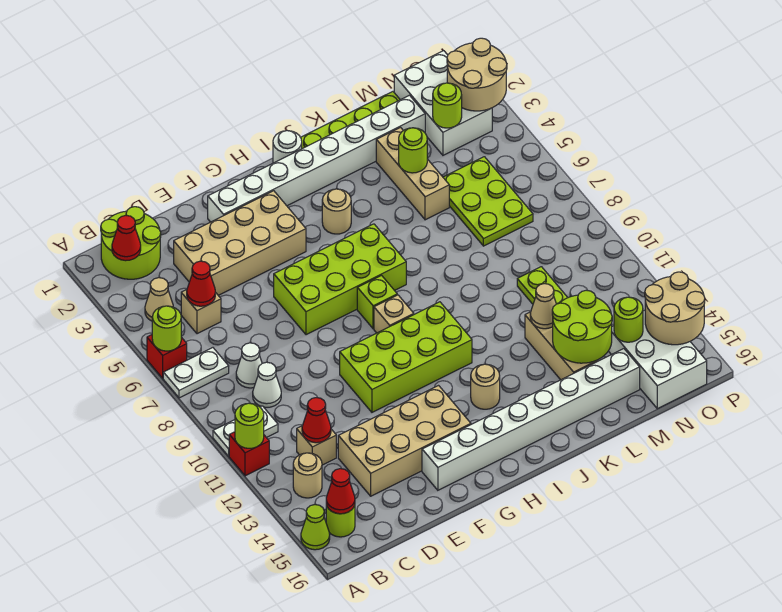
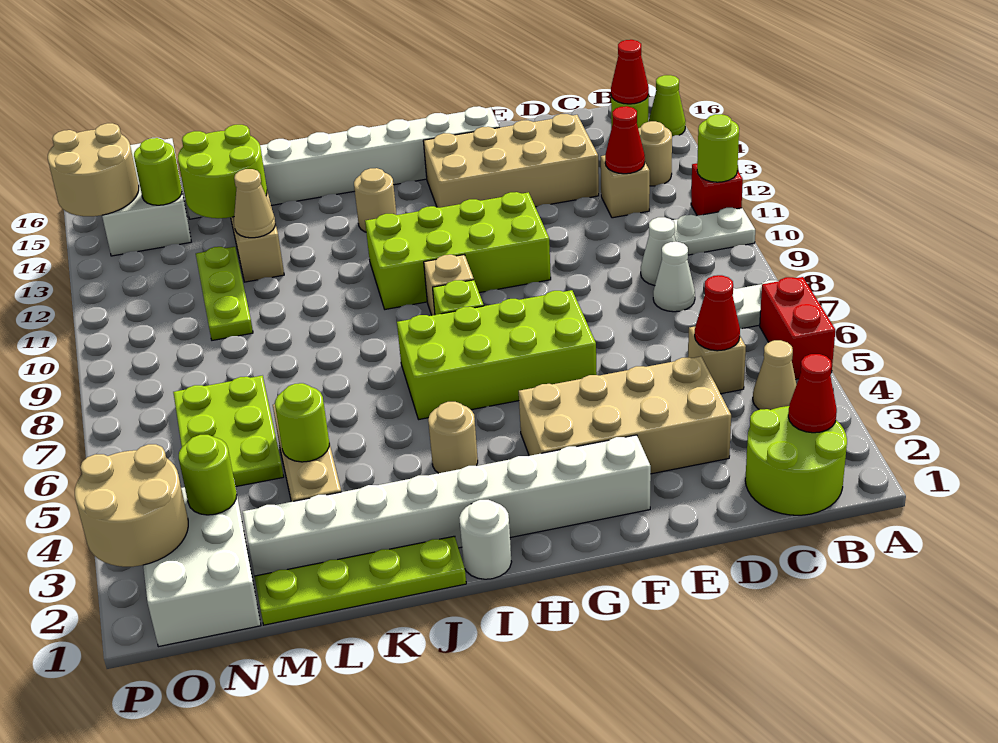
red 1x1 brick [147,335,187,378] -> red 1x2 brick [760,277,835,379]
lime 1x1 round brick [152,306,181,351] -> none

